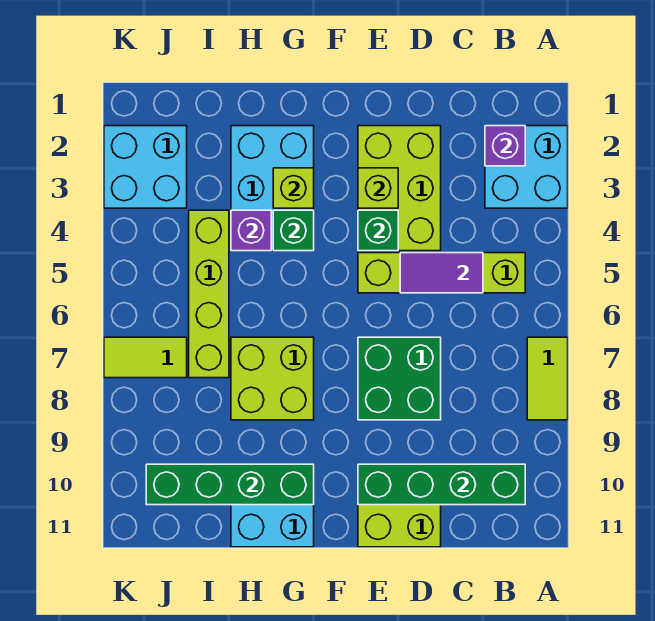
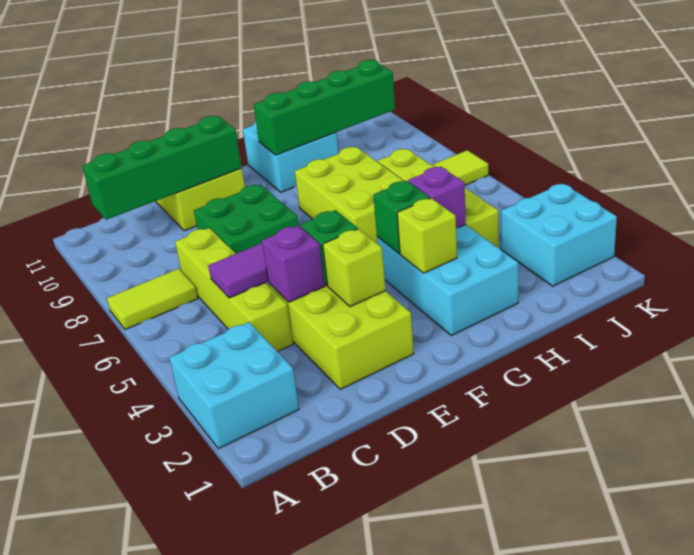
lime 1x2 tile [527,337,568,420] -> lime 1x2 tile turned to [107,269,198,330]
purple 1x1 brick [485,126,525,166] -> purple 1x1 brick moved to [262,225,325,302]
lime 1x4 brick [358,253,525,293] -> lime 1x4 brick turned to [175,228,293,352]
lime 2x2 brick [231,337,314,420] -> lime 2x3 brick [295,147,404,244]

